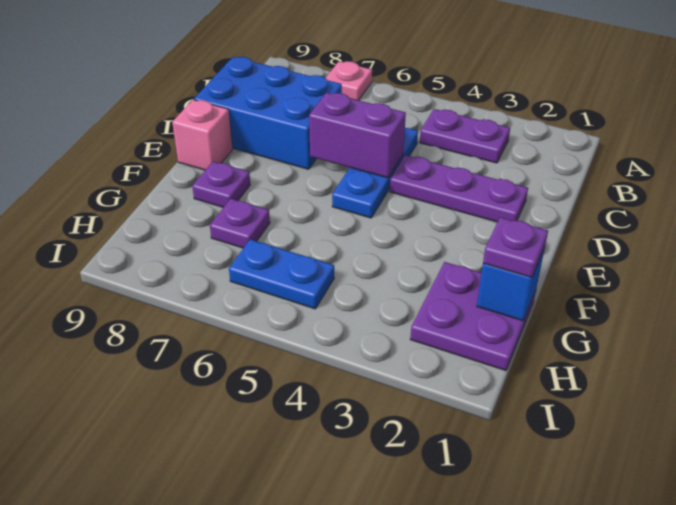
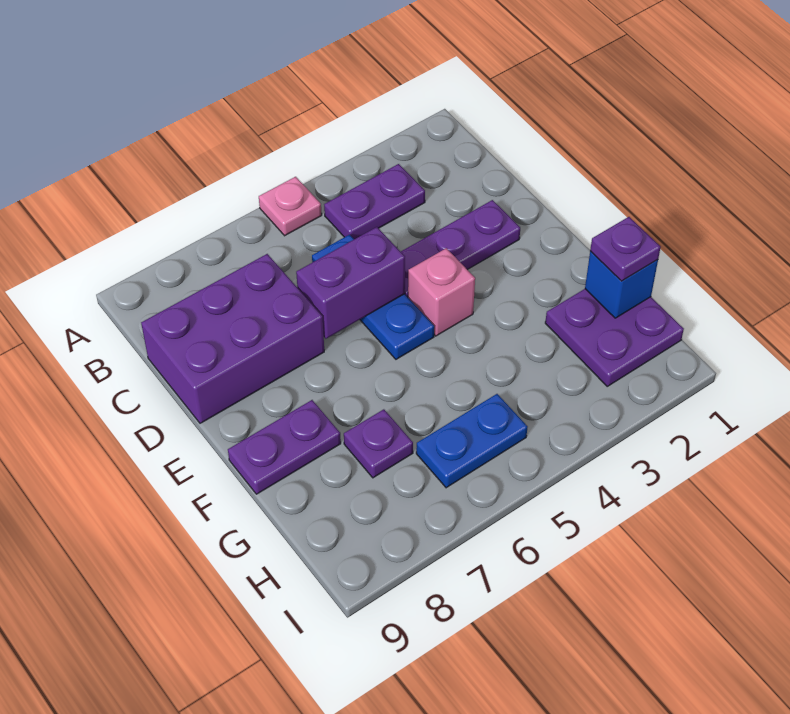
pink 1x1 plate [326,61,372,100] -> pink 1x1 plate moved to [259,177,322,236]
blue 2x3 brick [194,57,342,169] -> purple 2x3 brick [141,254,324,423]
pink 1x1 brick [172,100,233,170] -> pink 1x1 brick moved to [408,248,475,336]
purple 1x1 plate [192,162,250,207] -> purple 1x2 plate [228,400,341,494]

